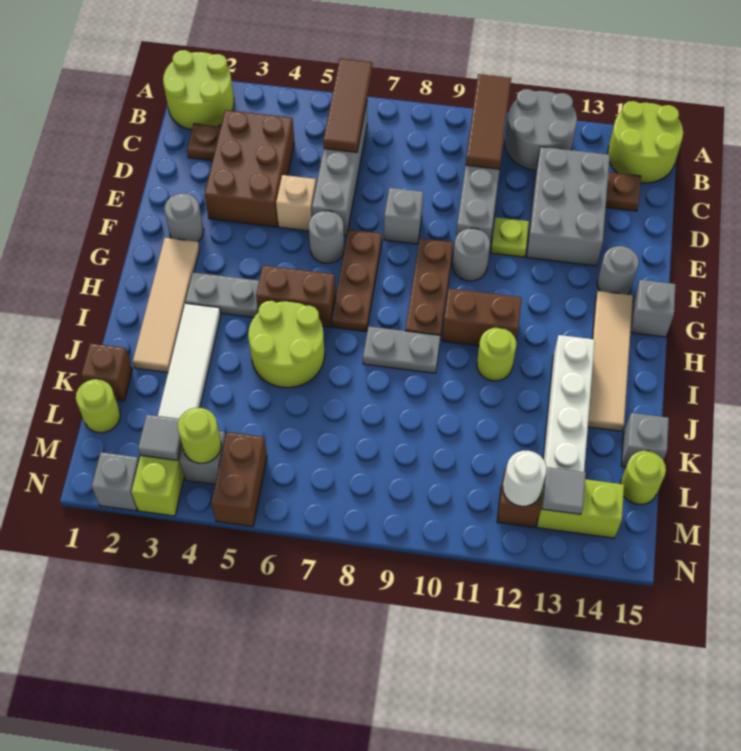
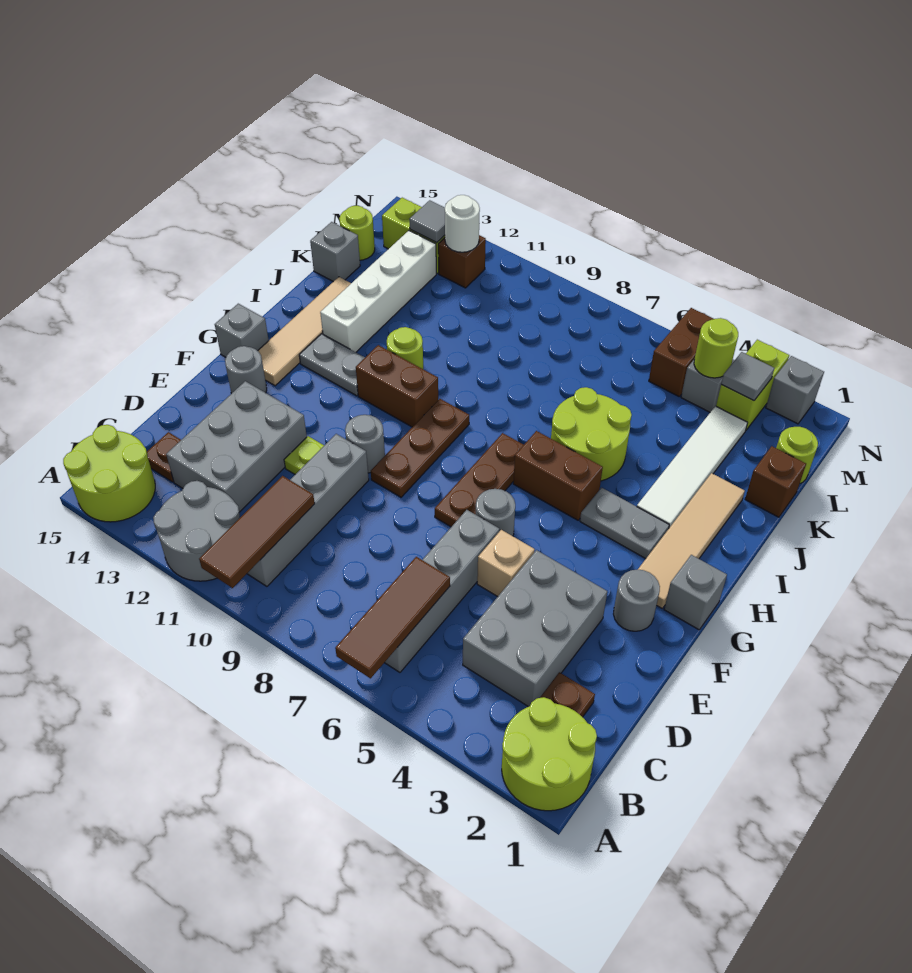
brown 2x3 brick [204,110,294,227] -> grey 2x3 brick [463,550,607,707]
grey 1x1 brick [384,188,423,244] -> grey 1x1 brick moved to [664,555,727,630]
grey 1x2 plate [363,326,441,373] -> grey 1x2 plate moved to [299,334,365,396]

